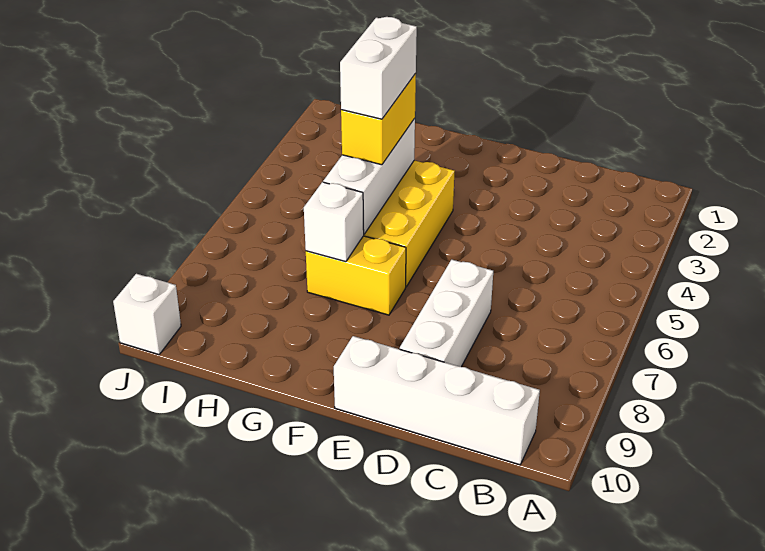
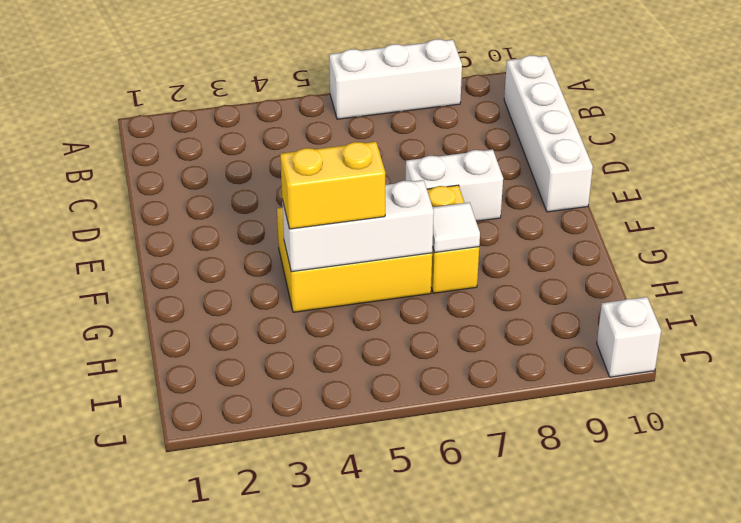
white 1x3 brick [400,260,493,367] -> white 1x3 brick moved to [329,39,462,119]
white 1x2 brick [340,17,417,119] -> white 1x2 brick moved to [406,149,503,221]
white 1x1 brick [304,182,364,262] -> white 1x1 tile [432,202,480,252]

